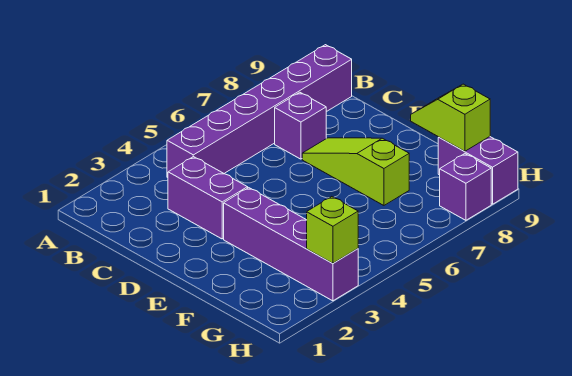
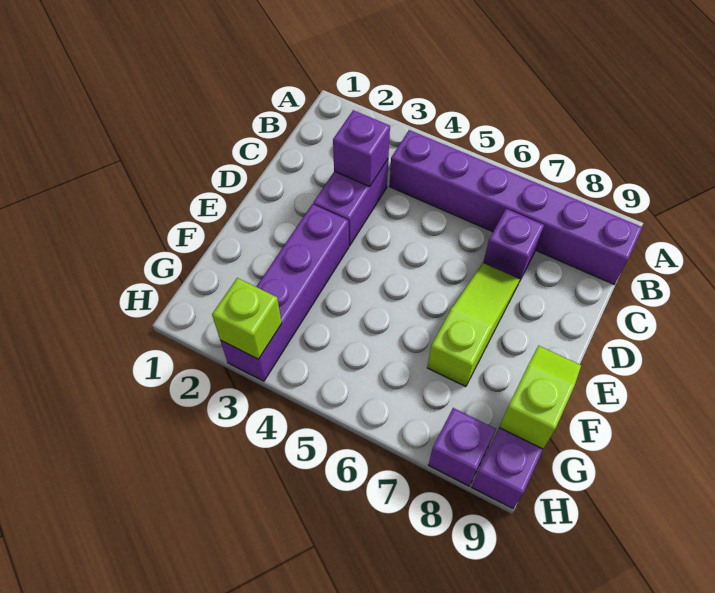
none -> purple 1x1 brick [333,110,390,187]

